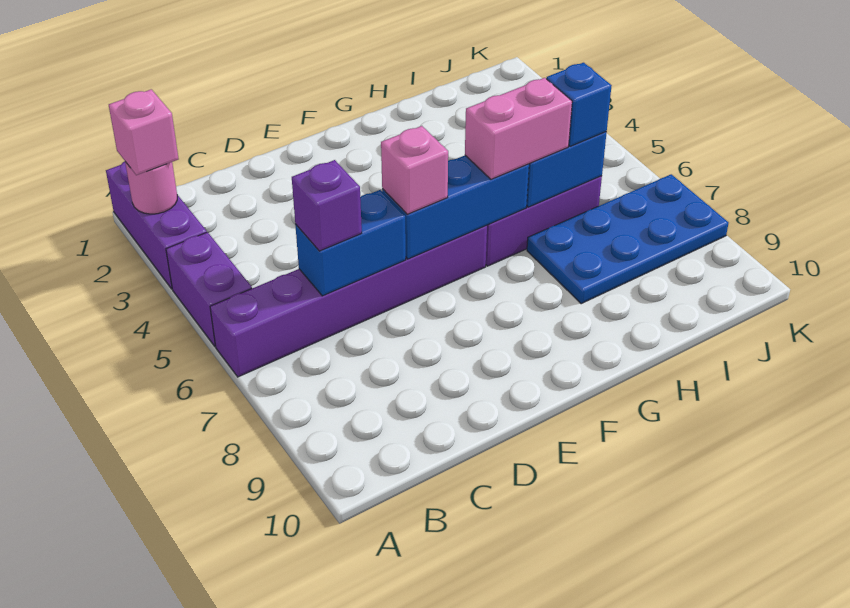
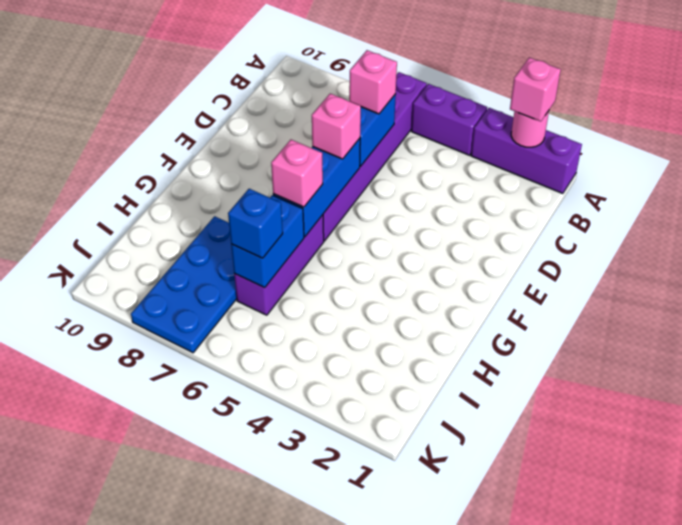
purple 1x1 brick [292,160,362,251] -> pink 1x1 brick [349,50,397,114]
pink 1x2 brick [465,78,572,179] -> pink 1x1 brick [271,140,323,207]

